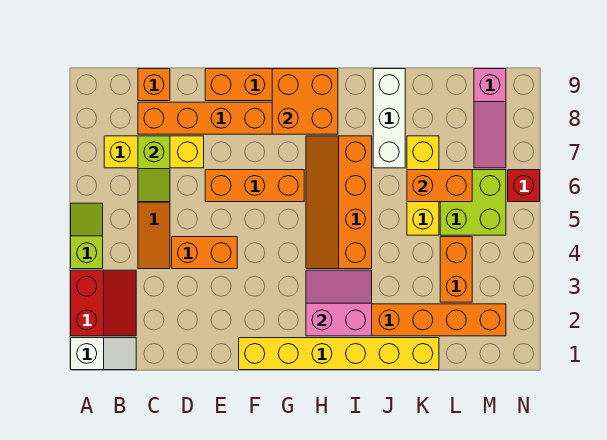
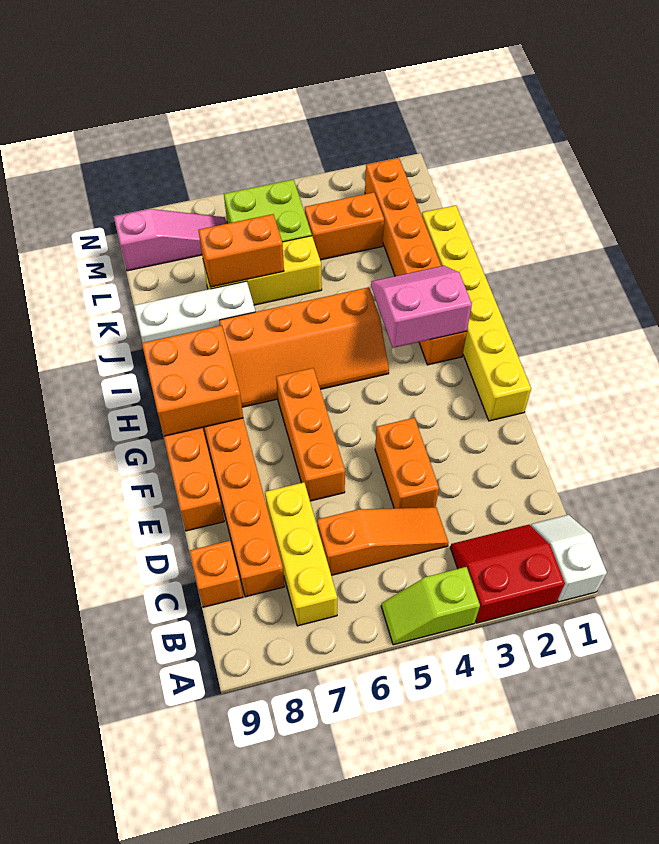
lime 1x2 slope [138,136,170,202] -> none
pink 2x2 slope [306,270,372,336] -> pink 2x2 slope turned to [371,266,472,348]
orange 1x2 brick [407,170,472,202] -> orange 1x2 brick turned to [198,214,284,287]
red 1x1 brick [508,170,540,202] -> none

